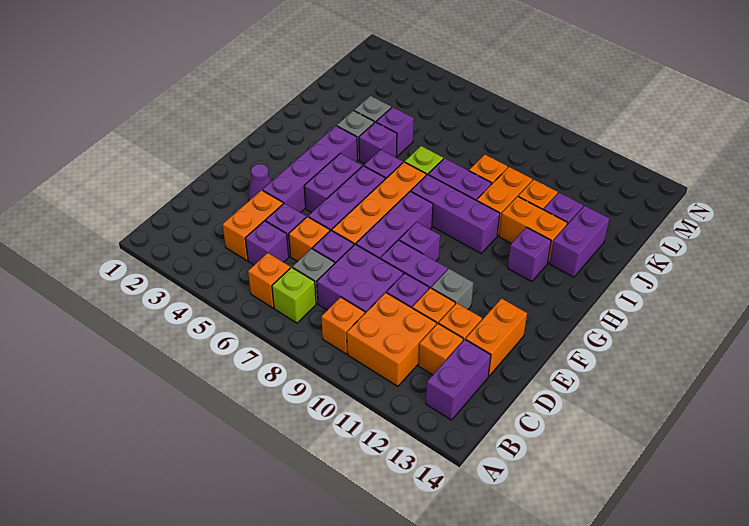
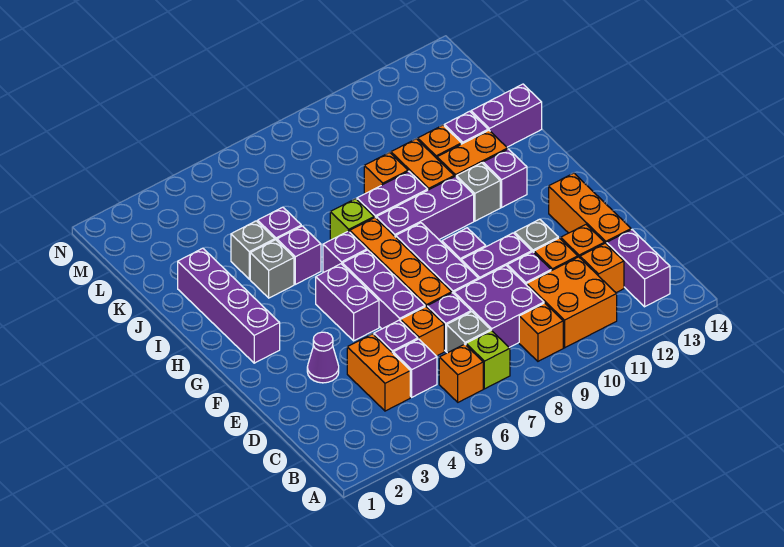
orange 1x2 brick [466,299,527,376] -> orange 1x3 brick [549,173,631,244]
purple 1x4 brick [263,126,357,213] -> purple 1x4 brick moved to [178,248,280,363]
none -> grey 1x1 brick [456,163,500,221]
purple 1x2 brick [549,206,609,277] -> purple 1x2 brick turned to [471,84,542,147]

